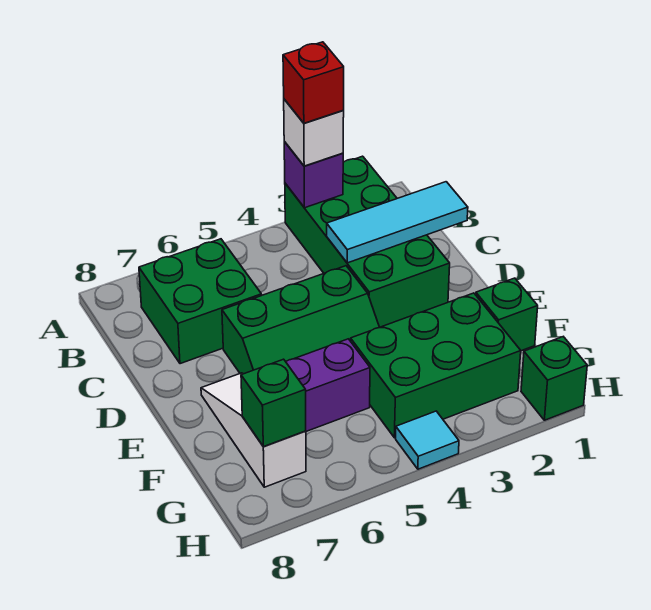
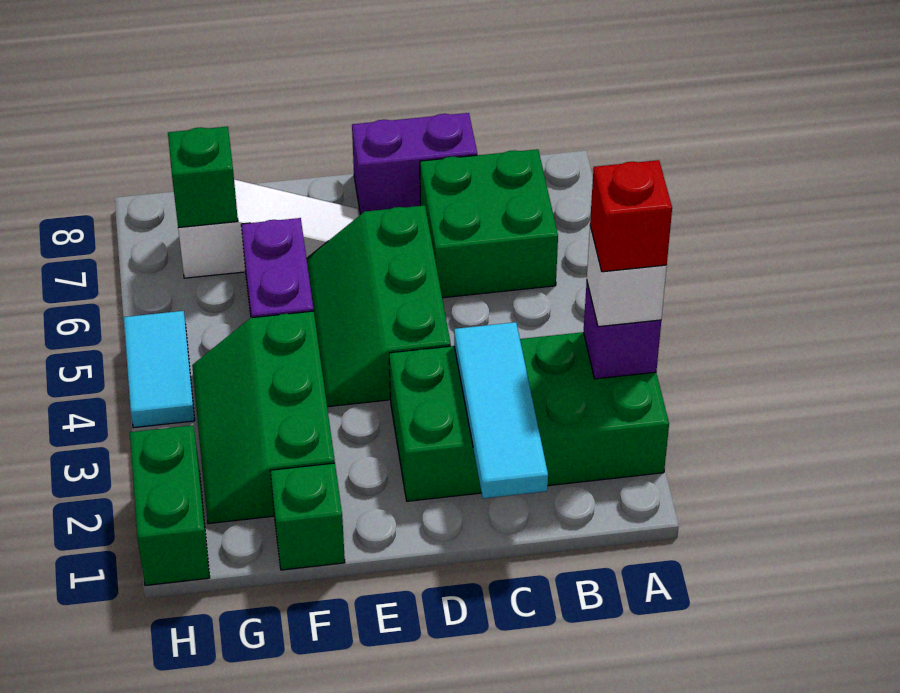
none -> purple 1x2 brick [352,113,477,215]
green 2x3 brick [351,293,521,438] -> green 2x3 slope [192,311,335,524]
green 1x1 brick [521,337,587,420] -> green 1x2 brick [130,425,210,586]
cyan 1x1 tile [396,411,459,469] -> cyan 1x2 tile [124,311,195,428]

